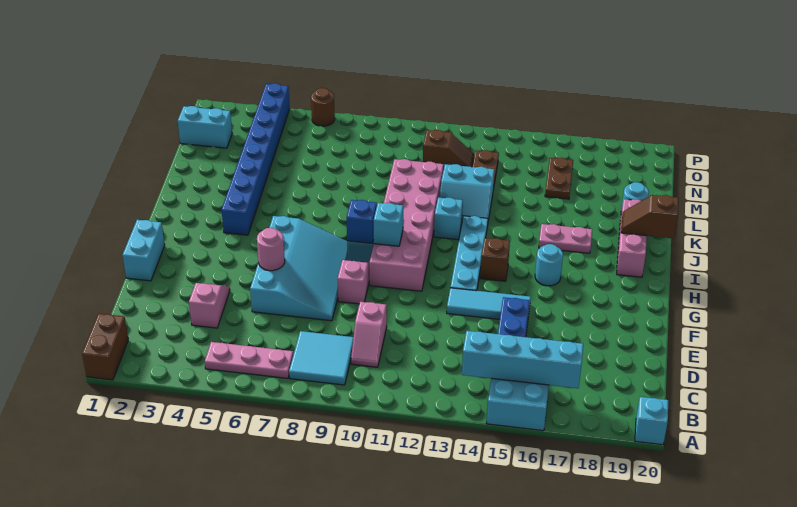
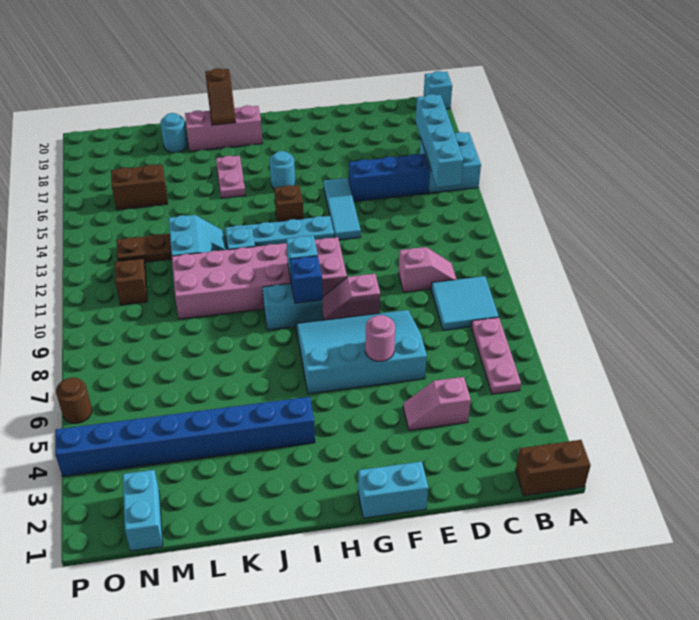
brown 1x2 plate [545,158,573,199] -> brown 1x2 brick [111,165,168,210]

